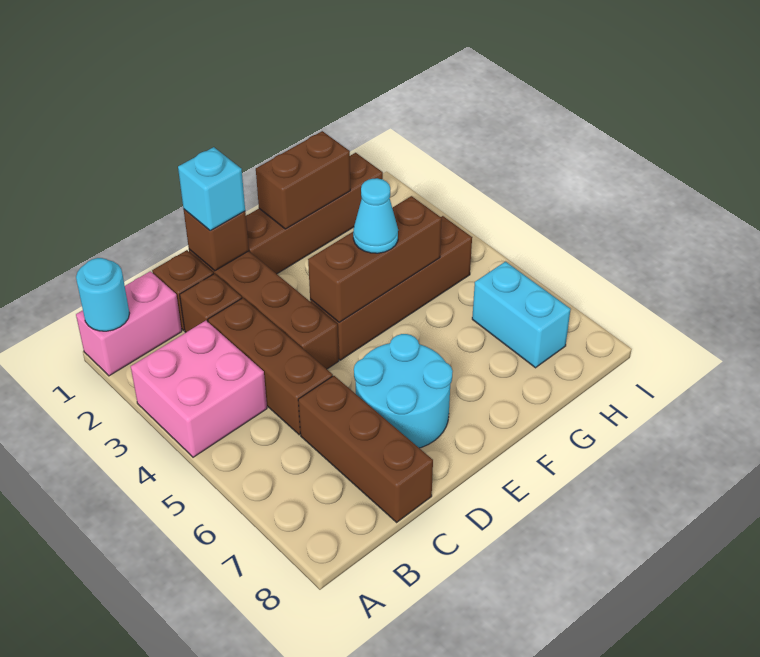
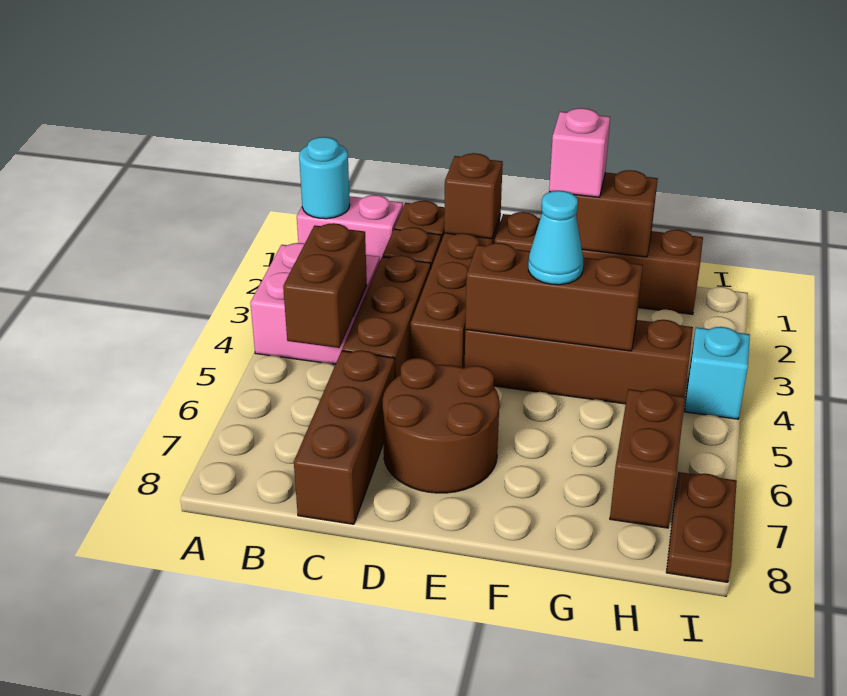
none -> brown 1x2 brick [283,223,367,348]
cyan 1x1 brick [178,147,245,230] -> cyan 1x1 brick moved to [685,327,750,419]
cyan 2x2 round brick [354,334,453,448] -> brown 2x2 round brick [383,358,499,493]
none -> pink 1x1 brick [549,108,610,197]
cyan 1x2 brick [472,261,571,368] -> brown 1x2 brick [610,389,685,528]
none -> brown 1x2 plate [666,472,737,582]

